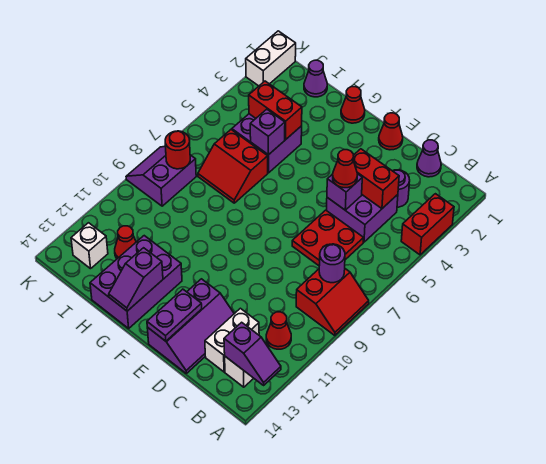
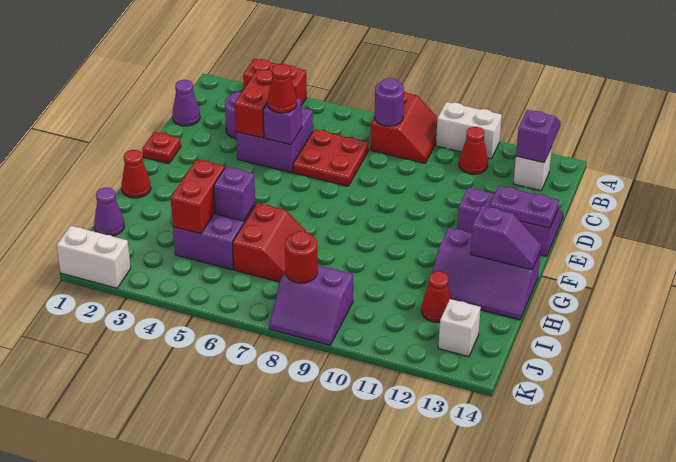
red 2x2 slope [296,269,369,335] -> red 2x2 slope turned to [370,91,438,163]
white 1x2 brick [205,308,259,372] -> white 1x2 brick moved to [436,102,502,159]
red 1x1 cone [379,113,403,150] -> red 1x1 plate [142,132,181,164]
purple 2x3 brick [90,236,182,328] -> purple 2x3 slope [433,227,541,320]

